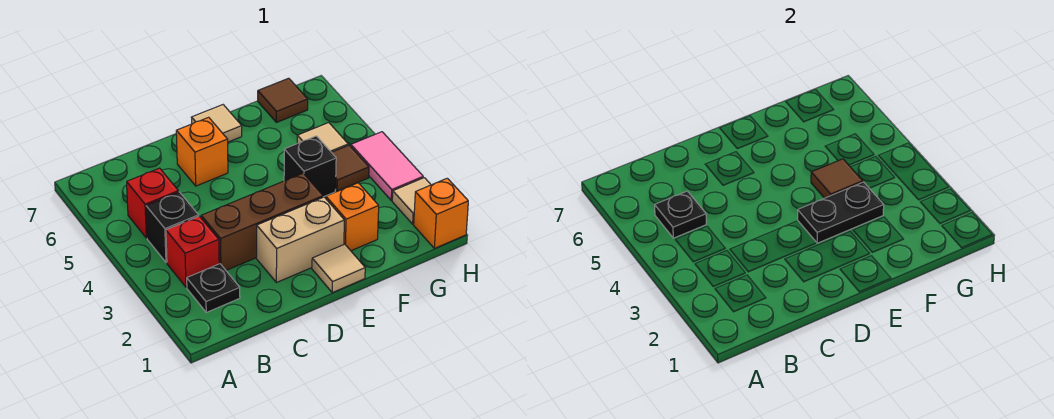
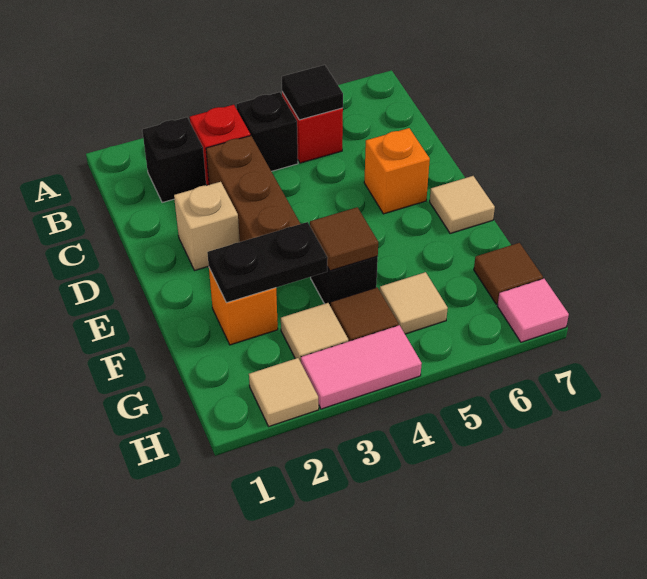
black 1x1 plate [187,264,240,312] -> black 1x1 brick [142,117,206,203]
black 1x1 plate [655,191,706,238] -> black 1x1 tile [282,65,343,120]
tan 1x2 brick [257,197,344,283] -> tan 1x1 brick [174,182,240,270]
tan 1x1 tile [312,244,365,293] -> tan 1x1 tile moved to [281,303,348,362]
black 1x2 plate [798,182,884,243] -> black 1x2 plate turned to [207,222,328,303]
orange 1x1 brick [414,178,468,248] -> none
none -> pink 1x1 tile [497,279,569,342]

